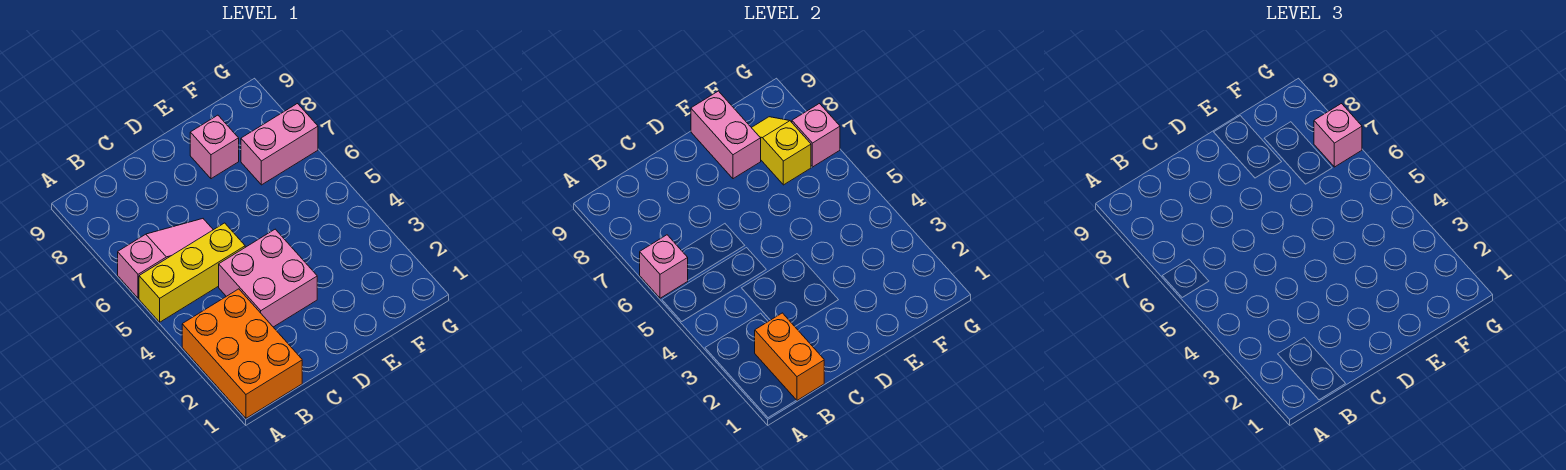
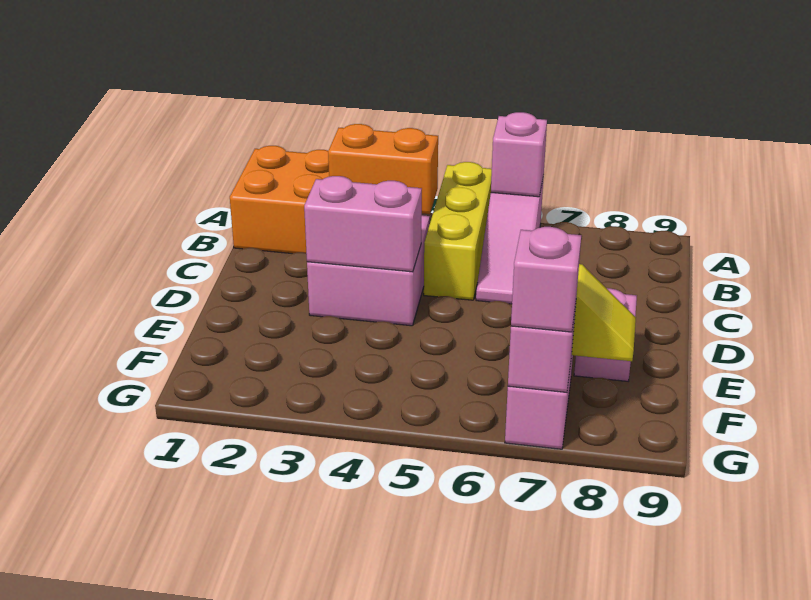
orange 1x2 brick [755,313,824,400] -> orange 1x2 brick moved to [328,124,438,214]
pink 1x2 brick [691,91,761,179] -> pink 1x2 brick moved to [304,176,422,272]

